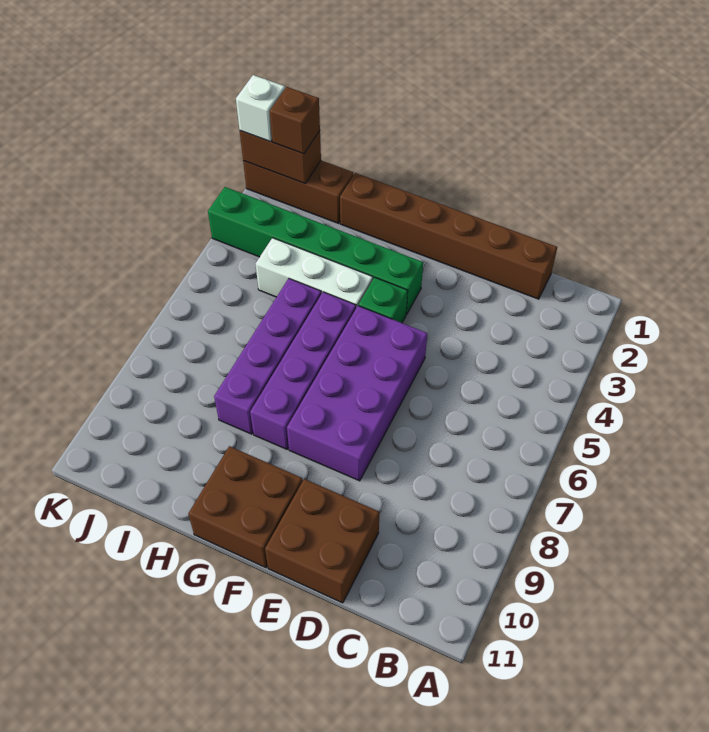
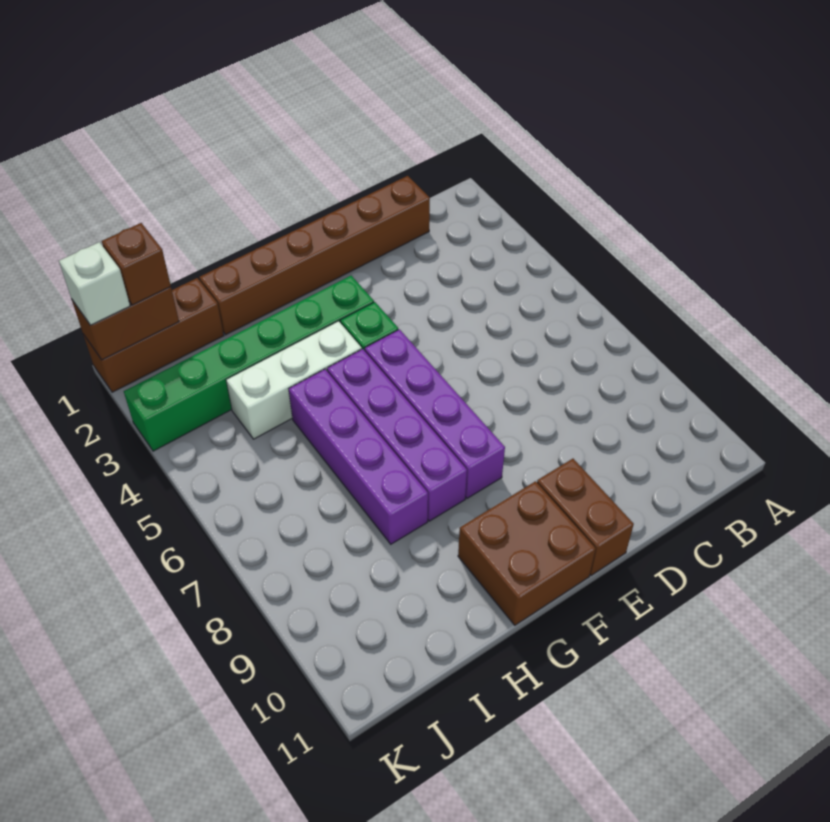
brown 2x2 brick [265,479,380,603] -> brown 1x2 brick [537,459,634,575]
purple 2x4 brick [287,306,427,481] -> purple 1x4 brick [365,329,505,498]

